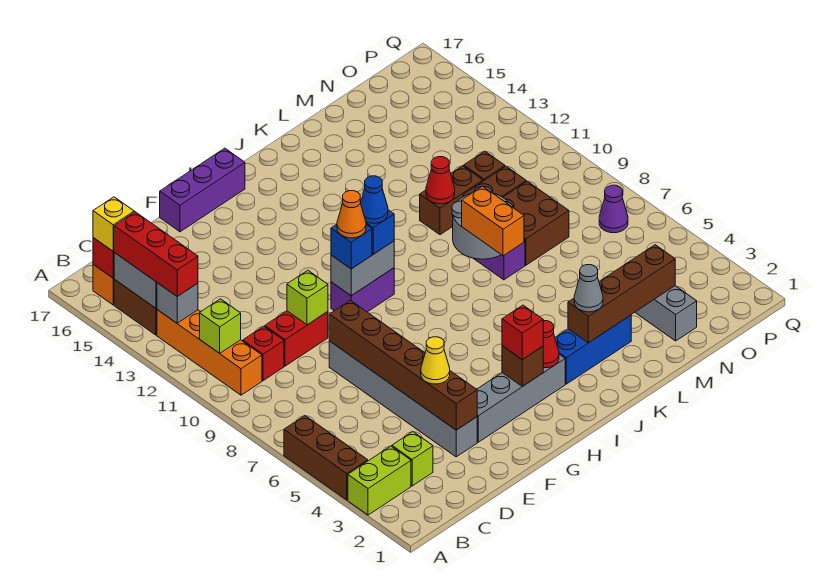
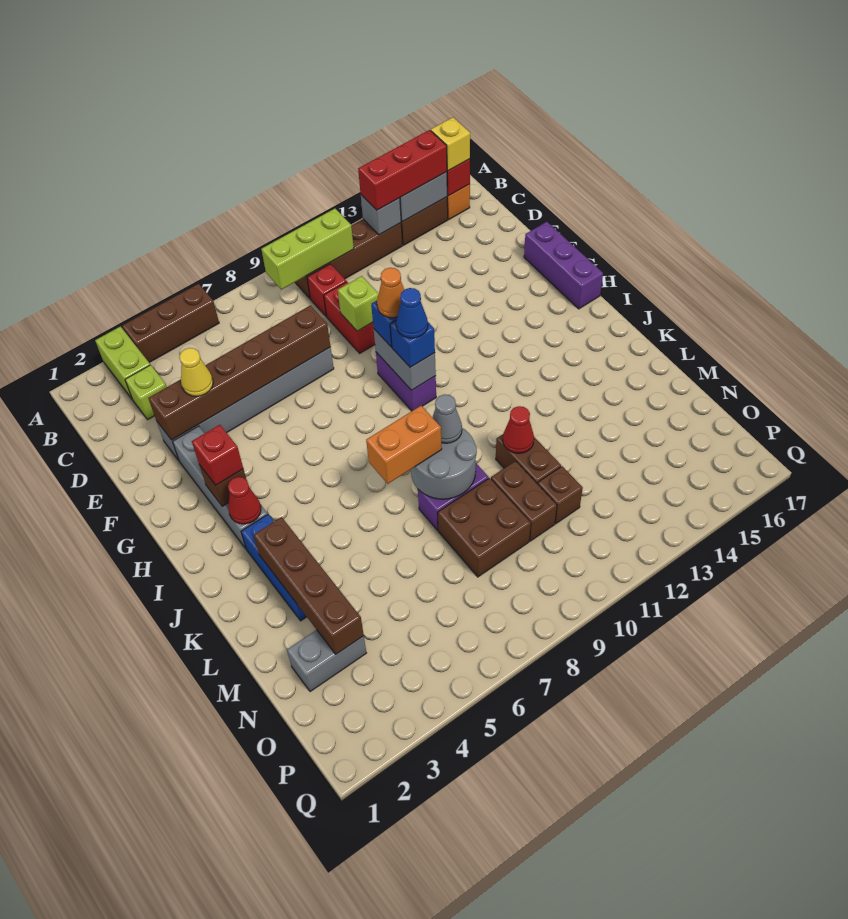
orange 1x4 brick [157,310,262,395] -> brown 1x4 brick [295,219,403,298]
lime 1x1 brick [200,299,241,353] -> lime 1x3 brick [261,209,354,290]
grey 1x1 cone [574,265,603,312] -> grey 1x1 cone moved to [432,394,462,443]
purple 1x1 cone [599,185,628,233] -> none

